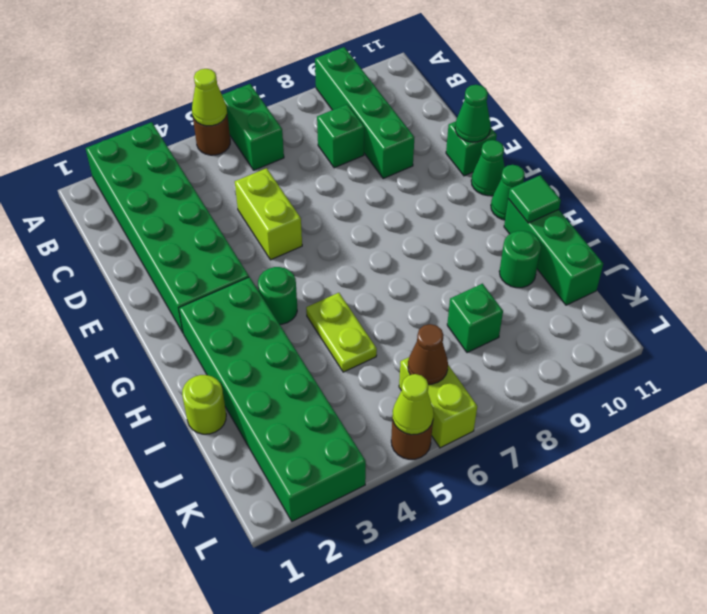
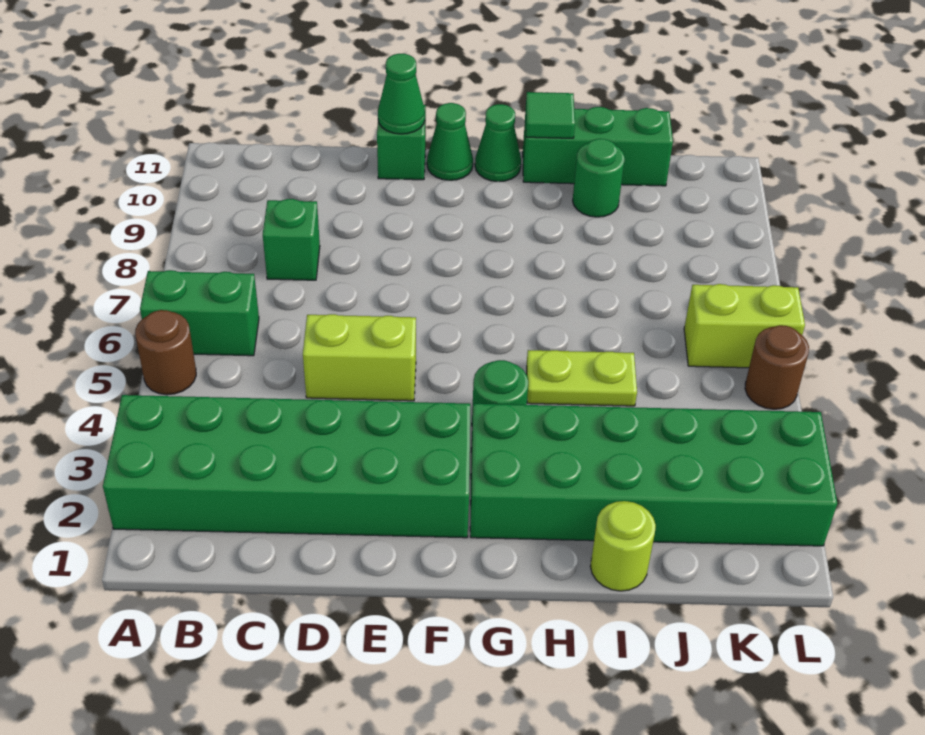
lime 1x1 cone [192,69,227,126] -> none
green 1x4 brick [315,47,414,178] -> none
green 1x1 brick [447,284,503,353] -> none
brown 1x1 cone [408,324,448,384] -> none
lime 1x1 cone [393,374,434,435] -> none

